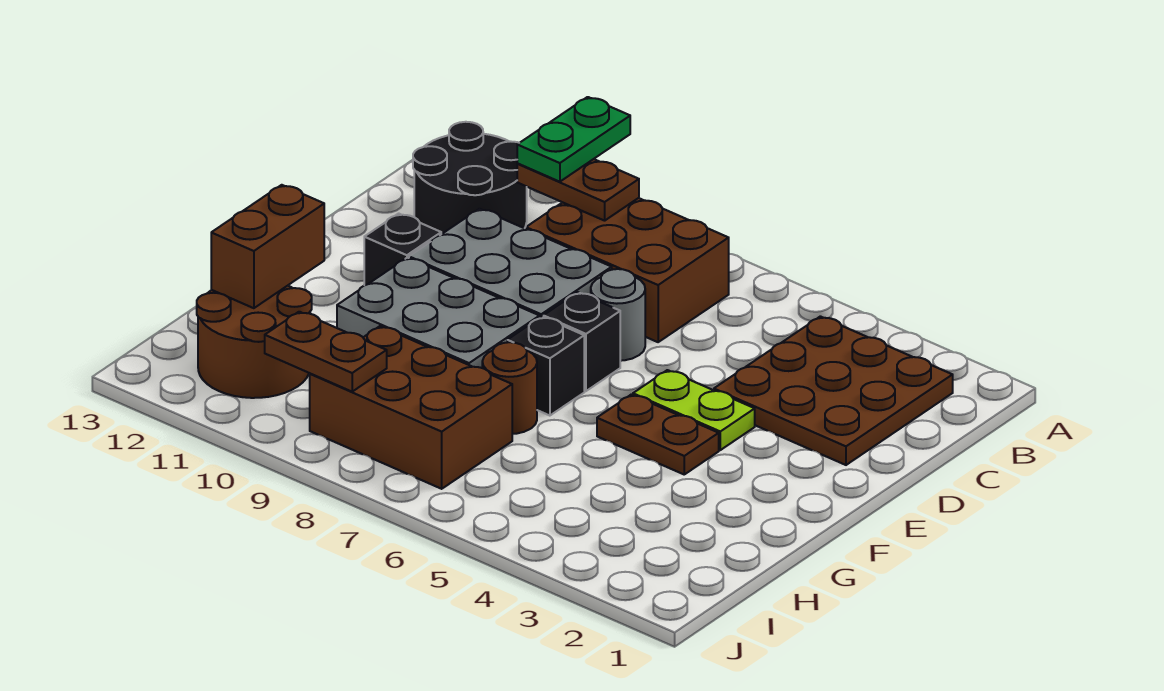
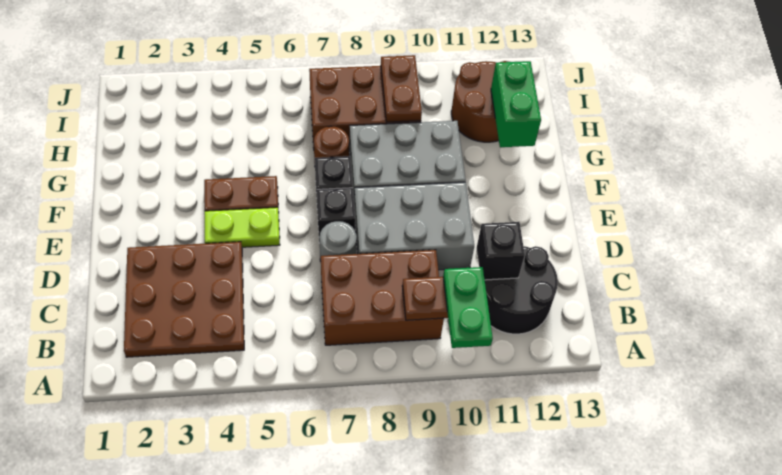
black 1x1 brick [364,213,441,285] -> black 1x1 brick moved to [477,222,525,280]
brown 1x2 brick [211,185,324,308] -> green 1x2 brick [491,61,541,147]
brown 1x2 plate [265,312,387,392] -> brown 1x2 plate turned to [381,55,422,122]

